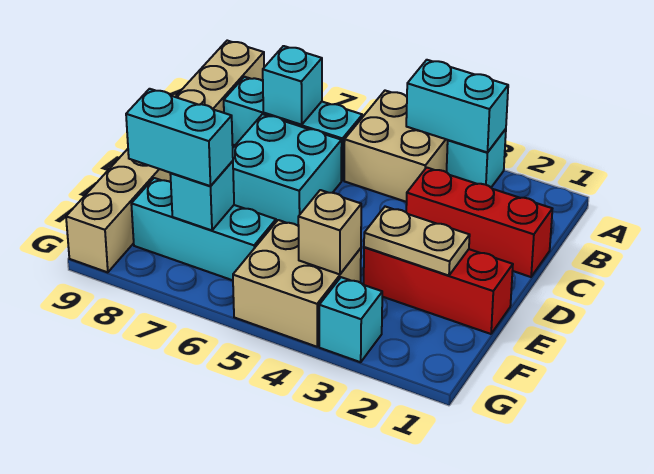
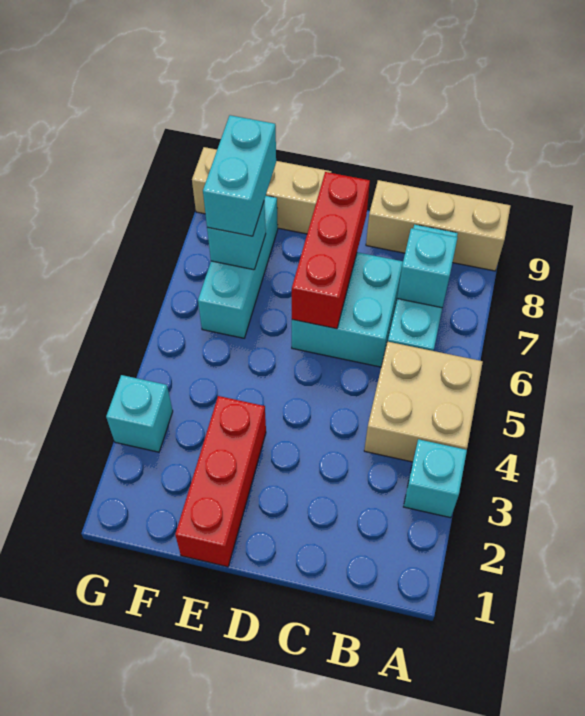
cyan 1x2 brick [406,60,508,152] -> none
red 1x3 brick [406,168,552,277] -> red 1x3 brick moved to [292,172,370,329]
tan 1x2 plate [364,207,470,276] -> none
tan 2x2 brick [233,220,361,347] -> none
tan 1x1 brick [298,190,361,274] -> none

